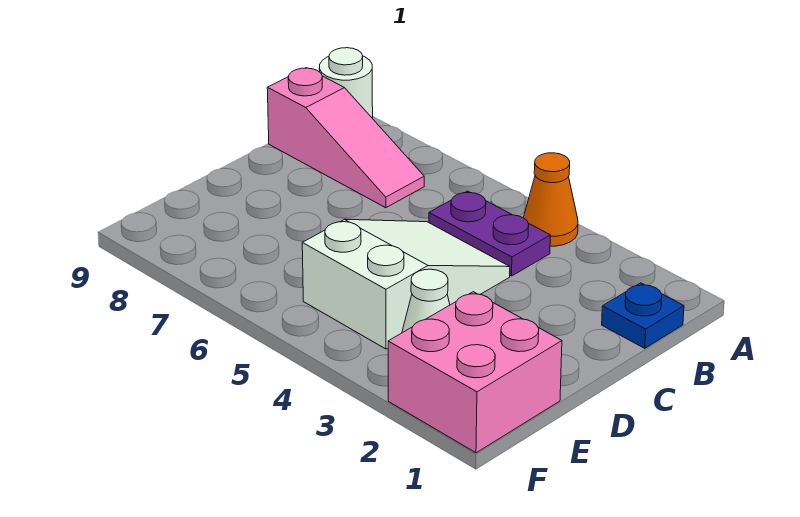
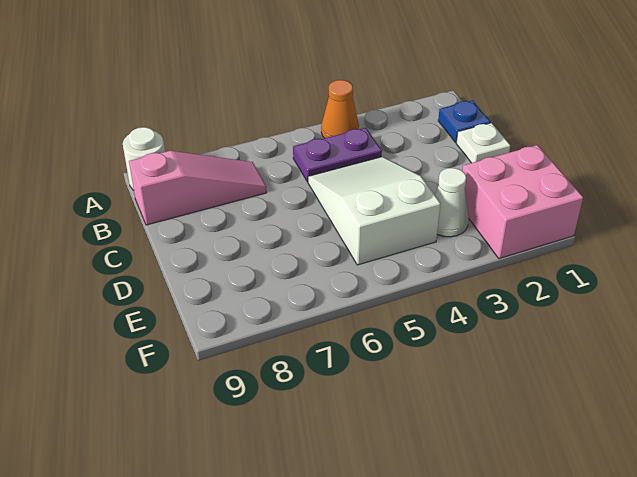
none -> white 1x1 plate [456,123,510,163]

